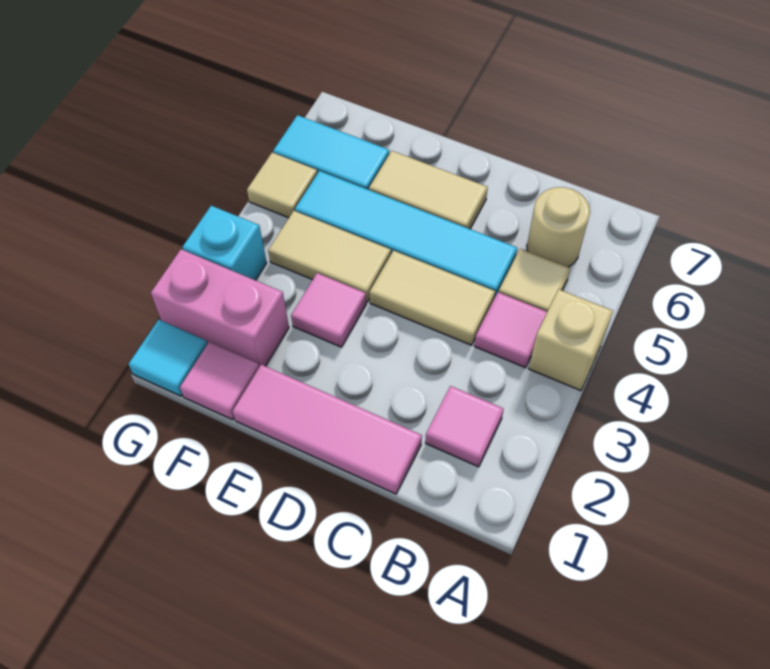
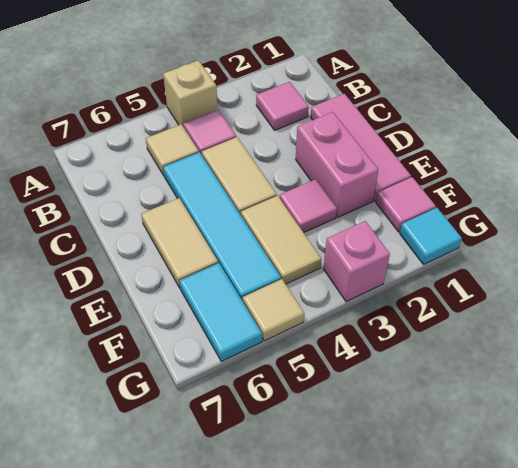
tan 1x1 round brick [527,187,590,267] -> none
pink 1x2 brick [151,249,289,367] -> pink 1x2 brick moved to [296,112,378,217]
cyan 1x1 brick [182,206,267,280] -> pink 1x1 brick [323,221,390,302]

